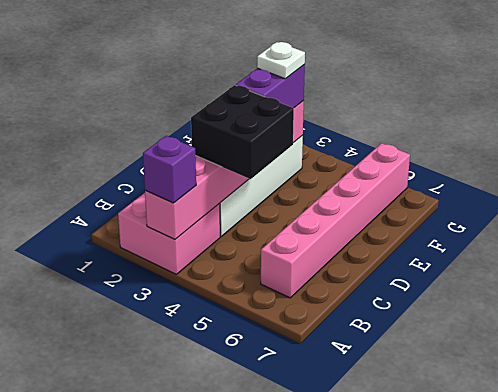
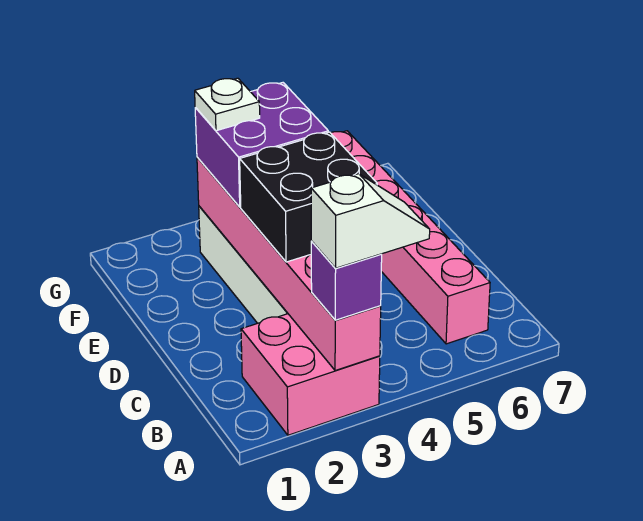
none -> white 1x2 slope [311,174,430,268]
purple 1x2 brick [236,65,305,108] -> purple 2x2 brick [195,83,328,207]

